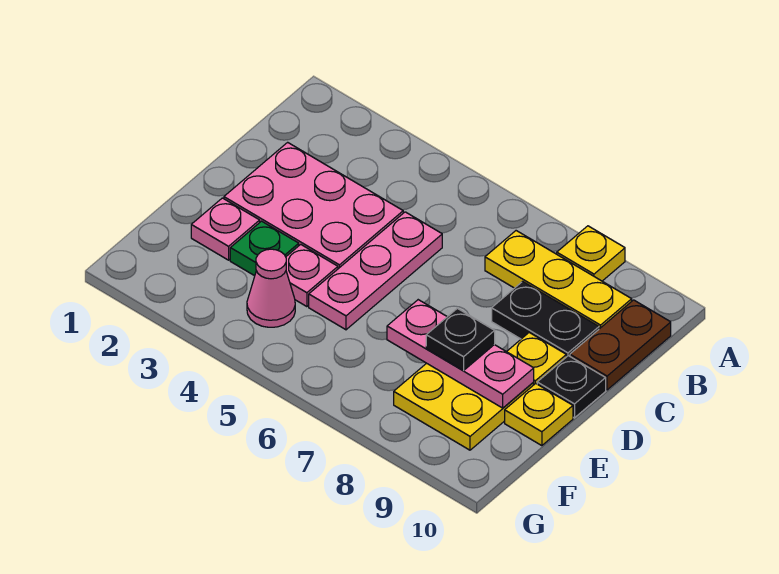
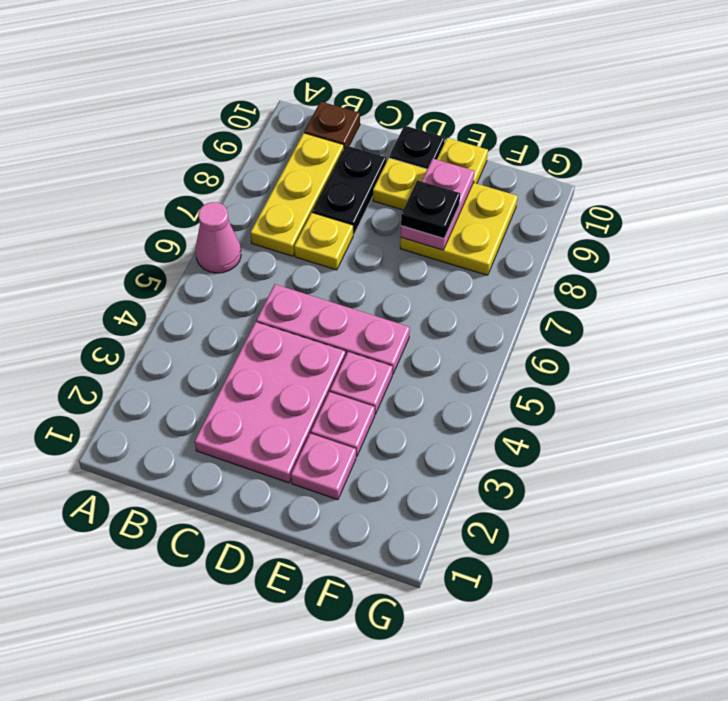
yellow 1x1 plate [557,226,625,281] -> yellow 1x1 plate moved to [294,213,353,270]
brown 1x2 plate [570,300,671,390] -> brown 1x1 plate [304,101,360,148]
green 1x1 plate [230,221,299,276] -> pink 1x1 plate [311,392,375,456]
pink 1x3 plate [387,300,534,408] -> pink 1x2 plate [401,159,474,250]
pink 1x1 cone [247,249,295,327] -> pink 1x1 cone moved to [195,202,241,273]

